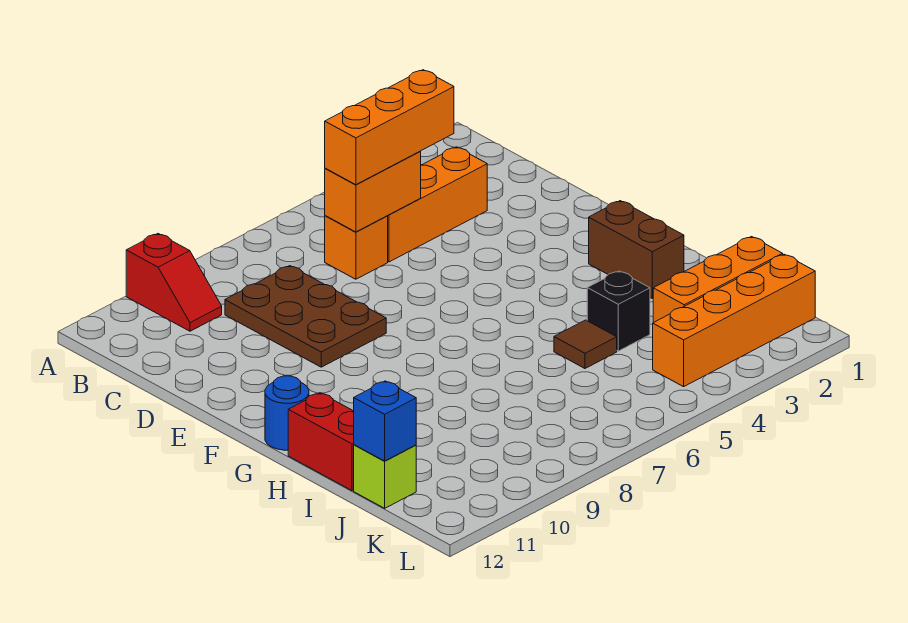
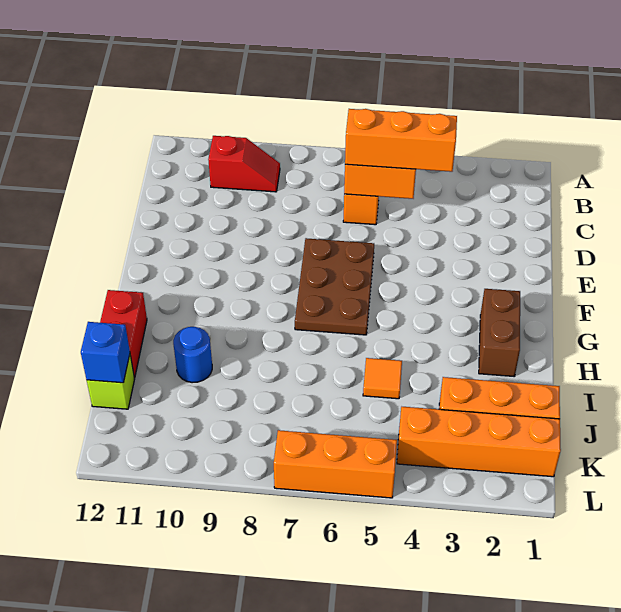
red 1x2 slope [126,234,222,331] -> red 1x2 slope turned to [208,136,280,192]
orange 1x3 brick [388,147,487,262] -> orange 1x3 brick moved to [274,430,397,498]
brown 2x3 plate [225,266,386,367] -> brown 2x3 plate moved to [295,238,374,335]
blue 1x1 round brick [265,376,309,450] -> blue 1x1 round brick moved to [173,327,212,383]
black 1x1 brick [587,271,650,351] -> none
brown 1x1 tile [554,320,617,369] -> orange 1x1 tile [363,358,402,399]

